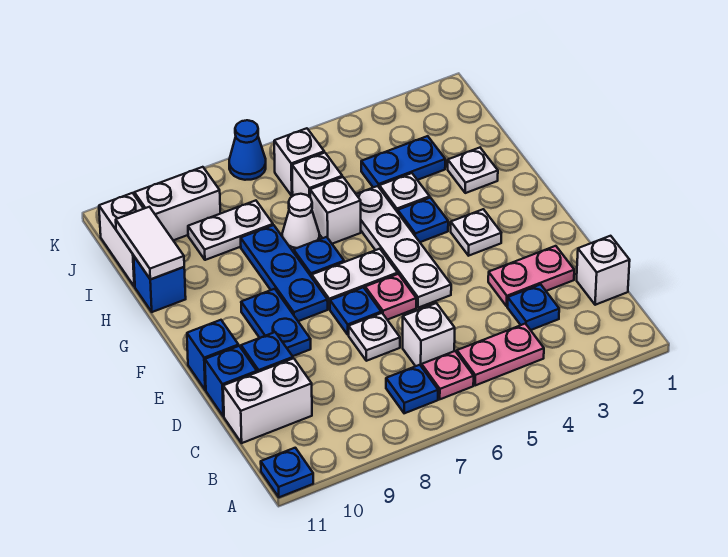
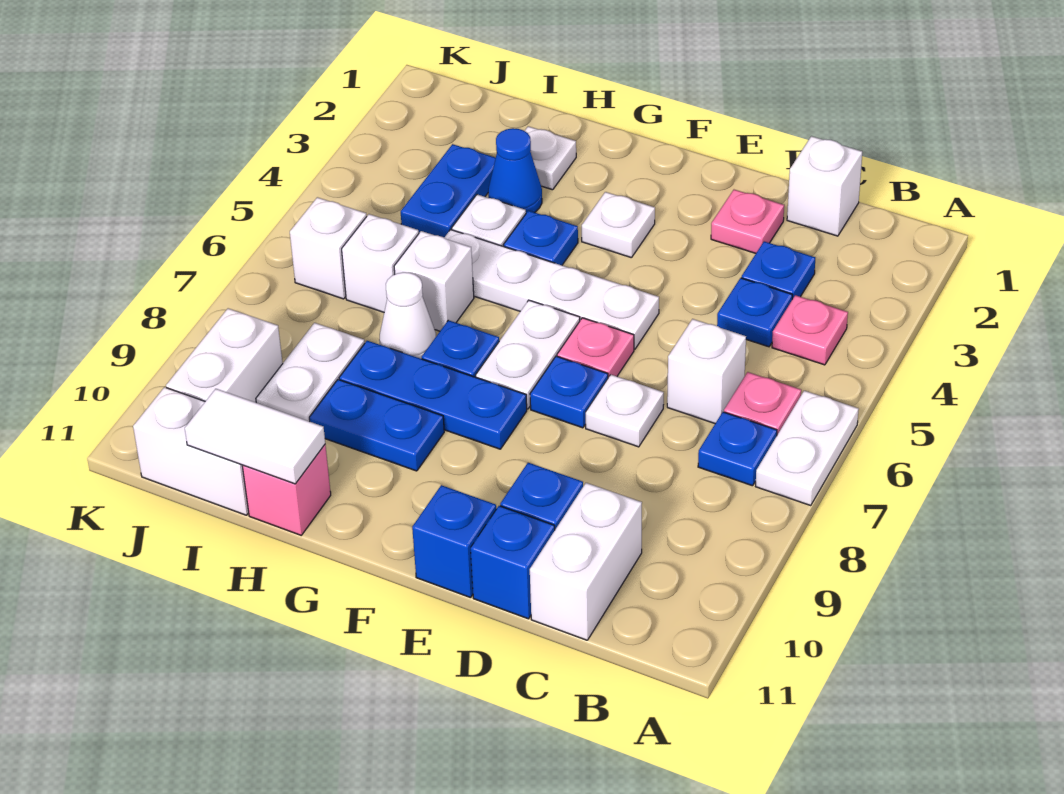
none -> white 1x2 plate [756,391,859,506]
blue 1x1 plate [261,448,313,497] -> blue 1x1 plate moved to [717,278,792,347]
pink 1x2 plate [457,324,544,386] -> pink 1x1 plate [772,295,848,365]
pink 1x2 plate [488,246,574,306] -> pink 1x1 plate [711,190,784,253]
blue 1x2 plate [241,289,311,356] -> blue 1x2 plate moved to [309,380,444,471]
blue 1x1 brick [134,257,186,312] -> pink 1x1 brick [242,445,331,535]
blue 1x1 cone [229,120,266,180] -> blue 1x1 cone moved to [488,128,542,213]

